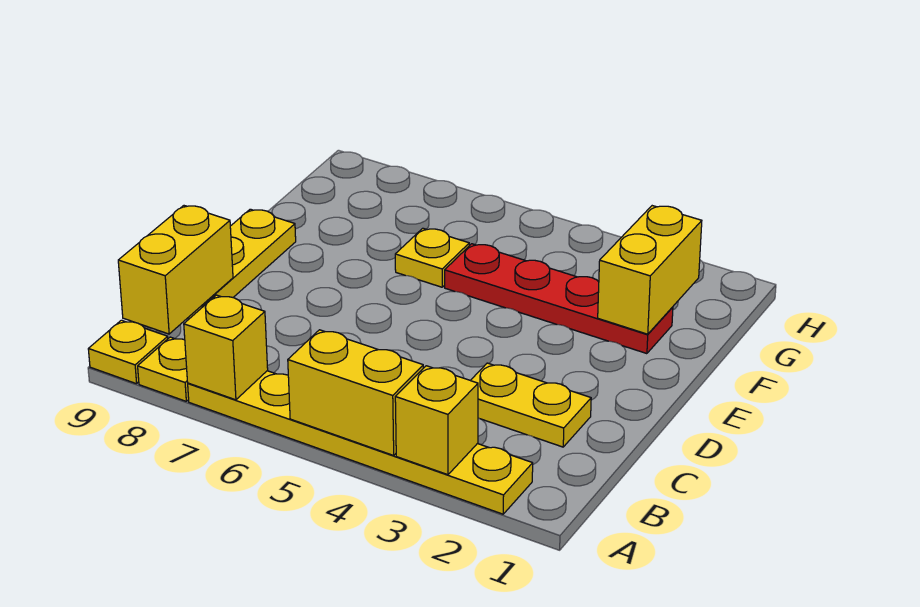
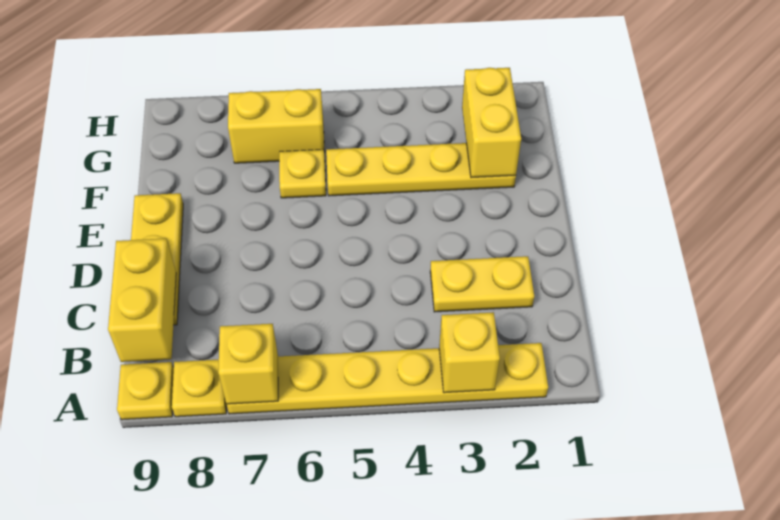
yellow 1x2 brick [288,330,423,455] -> yellow 1x2 brick moved to [228,89,325,163]
red 1x4 plate [445,244,673,354] -> yellow 1x4 plate [326,143,516,196]

